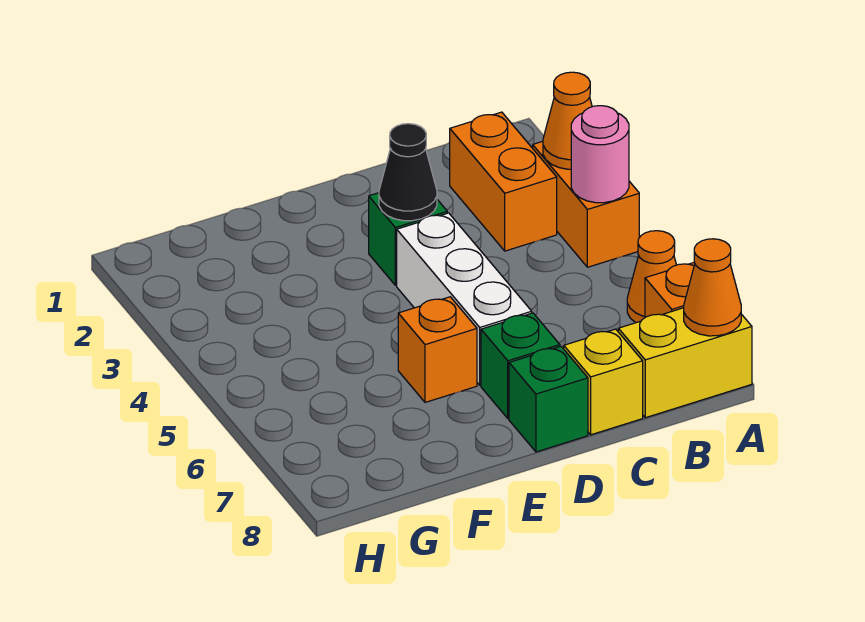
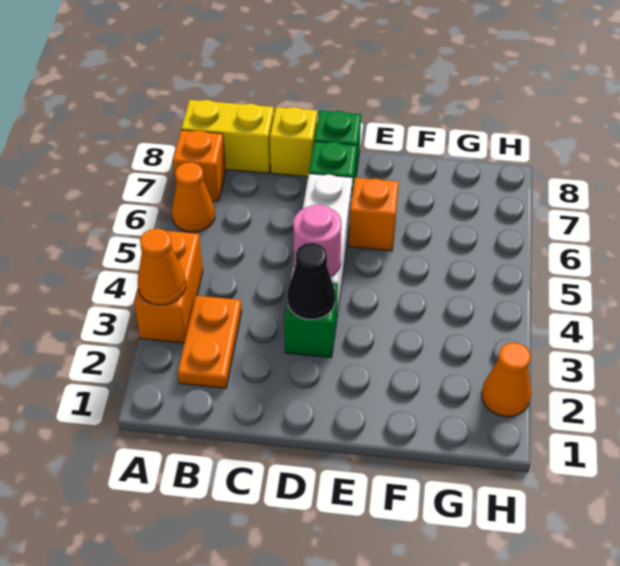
pink 1x1 round brick [571,106,629,203] -> pink 1x1 round brick moved to [293,205,342,276]
orange 1x1 cone [684,239,741,336] -> orange 1x1 cone moved to [482,343,531,417]
orange 1x2 brick [450,112,557,251] -> orange 1x2 plate [178,296,242,388]

